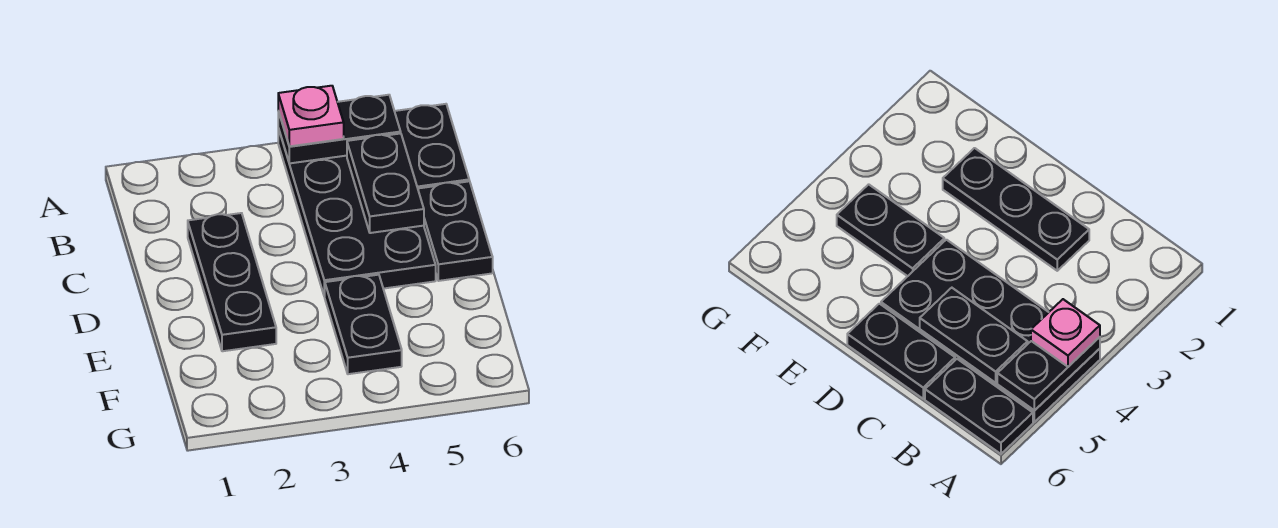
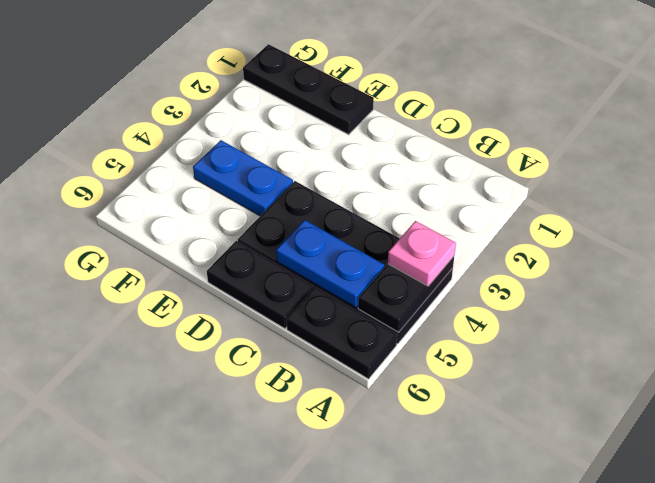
black 1x2 plate [347,133,424,233] -> blue 1x2 plate [276,220,384,308]
black 1x3 plate [188,213,276,351] -> black 1x3 plate moved to [243,44,374,135]
black 1x2 plate [324,275,402,374] -> blue 1x2 plate [193,140,293,216]

